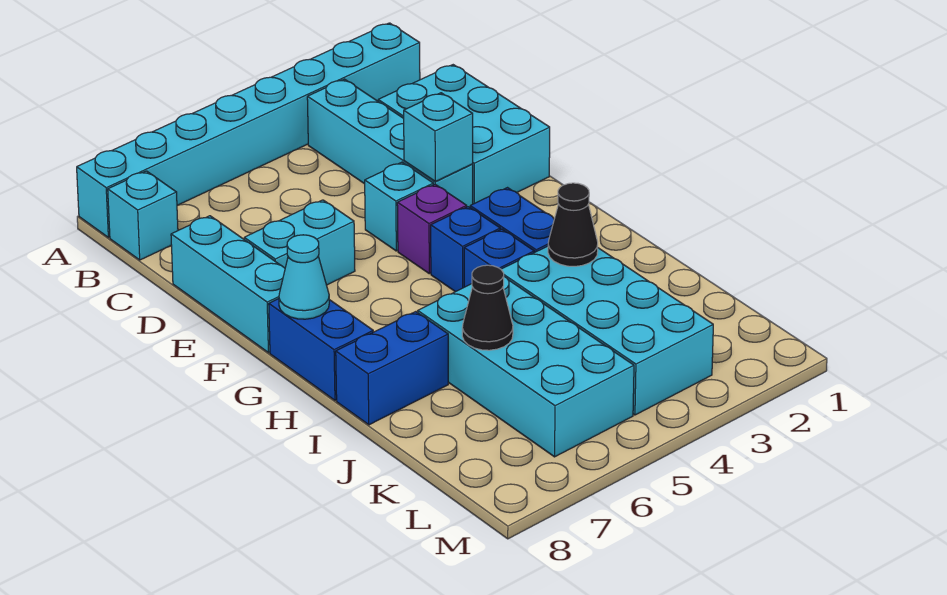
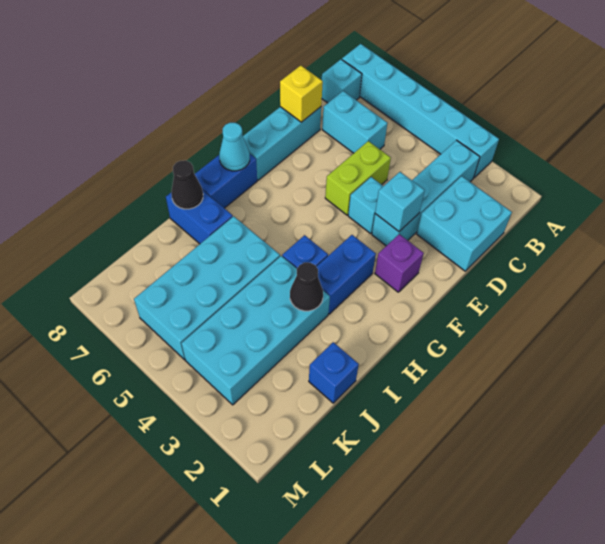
cyan 1x8 brick [77,23,420,238] -> cyan 1x6 brick [342,44,499,178]
cyan 2x3 brick [378,65,550,204] -> cyan 2x2 brick [417,176,512,271]
none -> lime 1x2 brick [325,141,391,215]
none -> yellow 1x1 brick [280,66,323,122]
cyan 1x2 brick [244,200,355,285] -> cyan 1x2 brick moved to [322,91,387,153]
purple 1x1 brick [397,184,467,274] -> purple 1x1 brick moved to [375,234,424,292]
blue 1x1 brick [431,207,500,292] -> blue 1x1 brick moved to [309,342,359,403]
black 1x1 cone [462,265,513,350] -> black 1x1 cone moved to [171,160,203,209]

